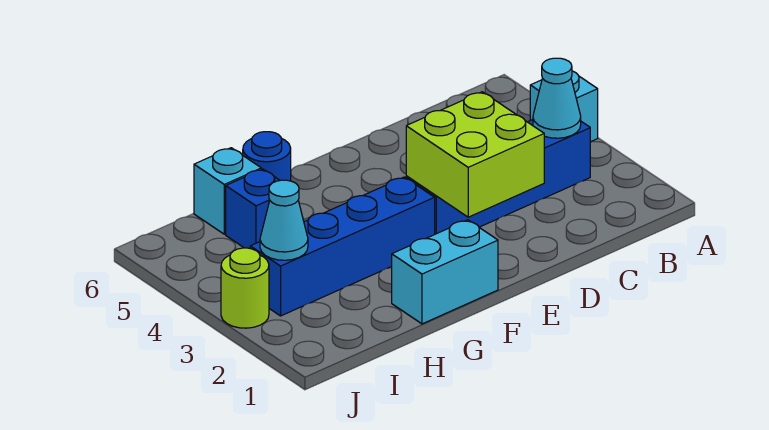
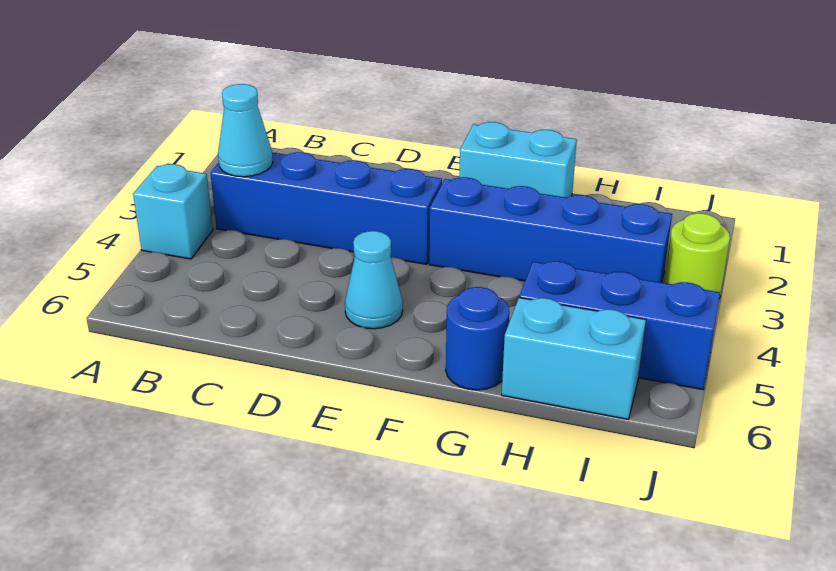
lime 2x2 brick [406,92,544,217] -> none
blue 1x1 brick [226,169,280,248] -> blue 1x3 brick [519,261,720,390]
cyan 1x1 brick [194,148,261,234] -> cyan 1x2 brick [502,298,646,419]
cyan 1x1 cone [260,180,308,260] -> cyan 1x1 cone moved to [345,231,403,329]

